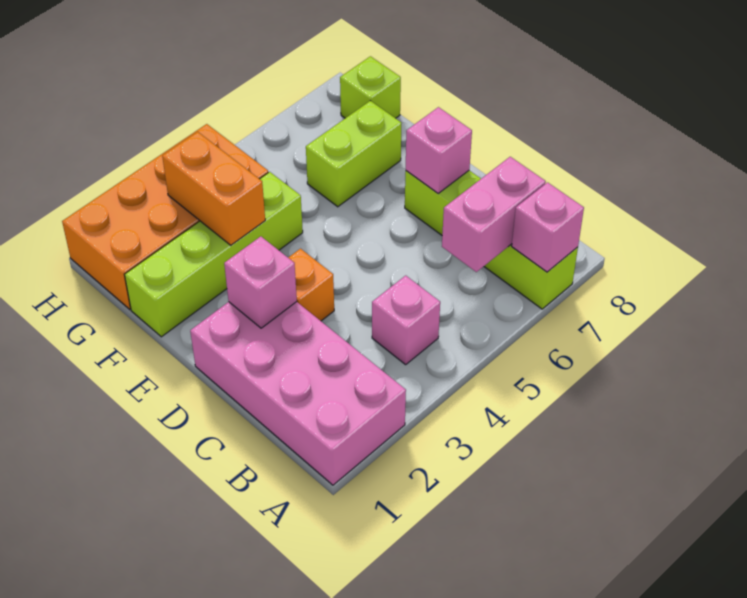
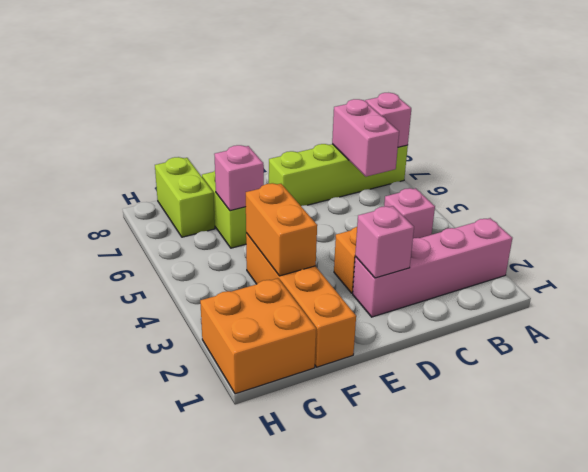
pink 2x4 brick [190,302,406,485] -> pink 1x4 brick [353,218,512,317]
pink 1x1 brick [406,107,472,193] -> pink 1x1 brick moved to [214,145,264,211]
lime 1x4 brick [124,172,303,337] -> orange 1x4 brick [246,233,356,367]
orange 1x2 brick [162,132,265,245] -> orange 1x2 brick turned to [246,183,317,276]
orange 2x4 brick [62,124,268,309] -> orange 2x2 brick [200,278,316,394]
lime 1x1 brick [340,56,401,118] -> lime 1x2 brick [155,157,215,237]

